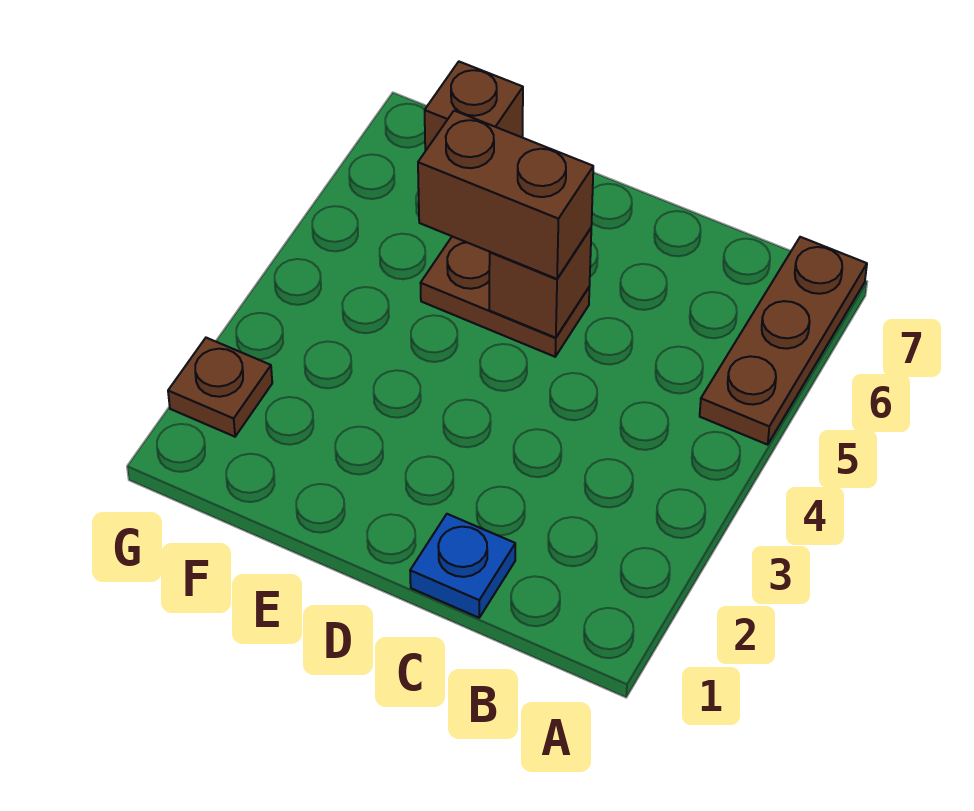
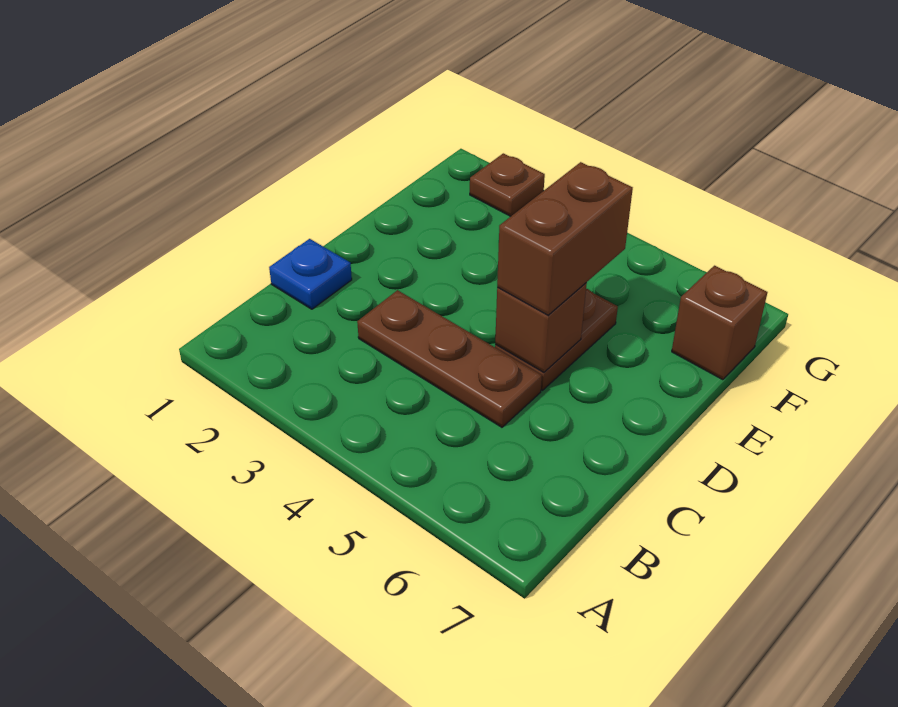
brown 1x3 plate [700,237,867,445] -> brown 1x3 plate moved to [357,290,542,427]

